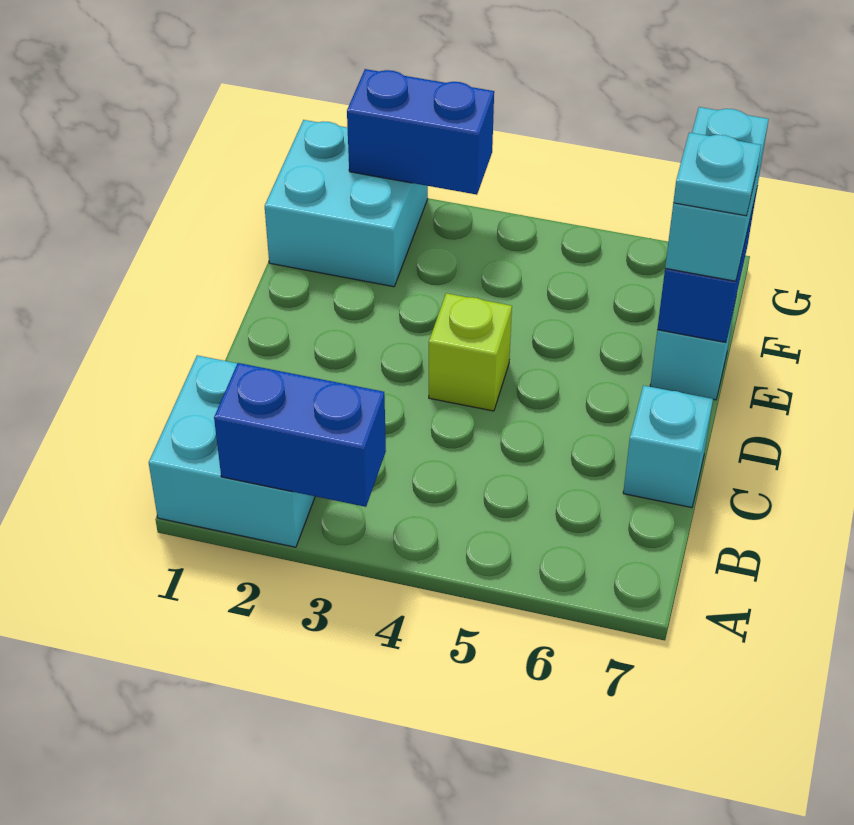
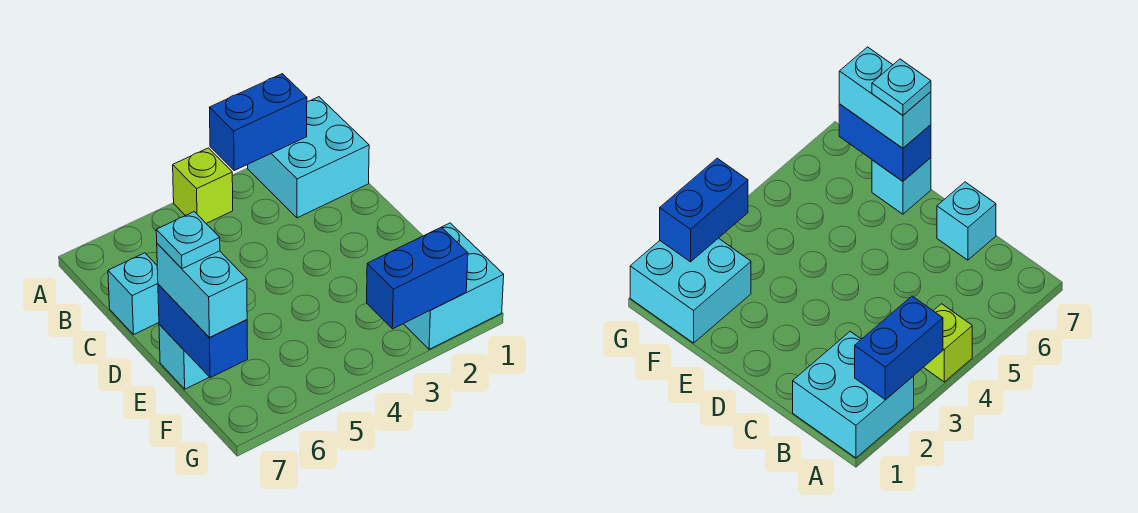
lime 1x1 brick [429,293,512,411] -> lime 1x1 brick moved to [173,148,233,223]

